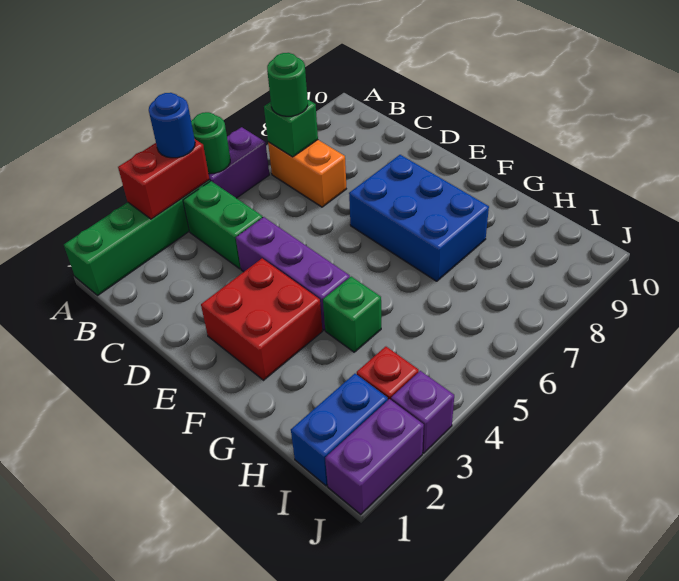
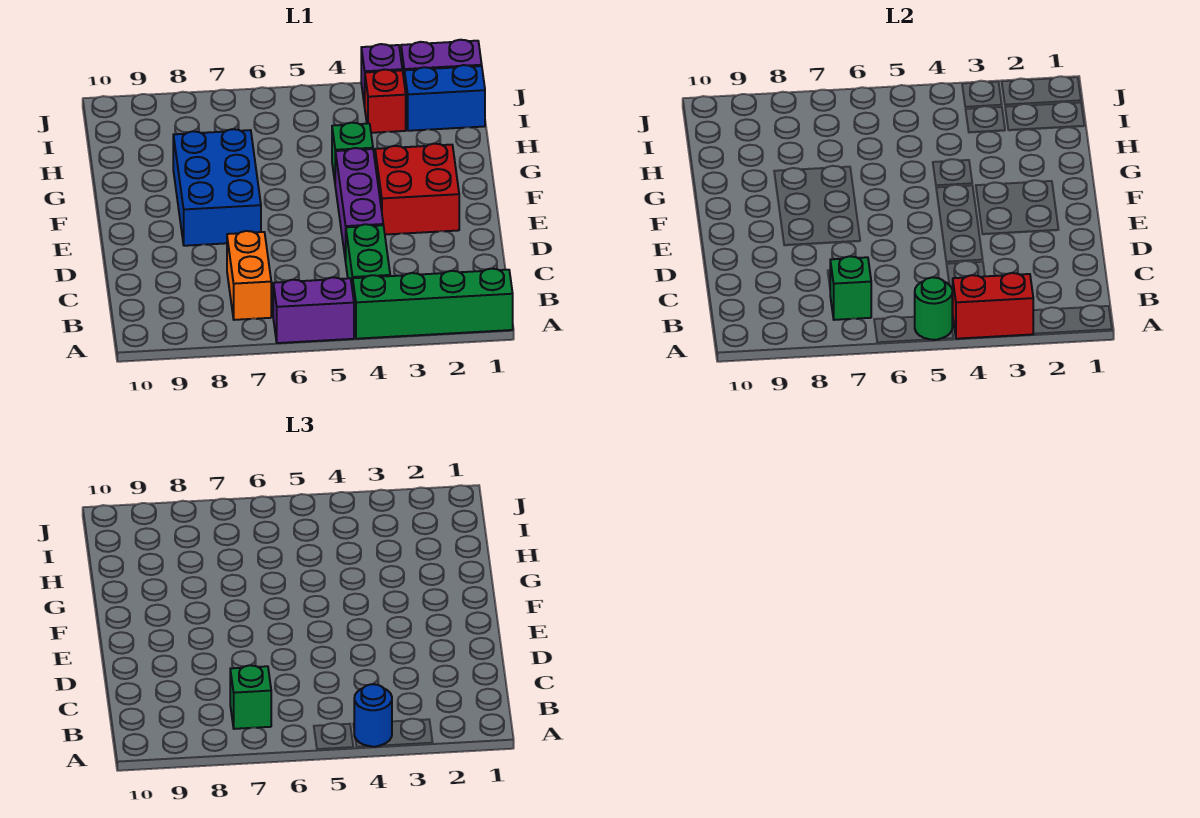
green 1x1 round brick [267,53,308,116] -> green 1x1 brick [230,665,271,729]

